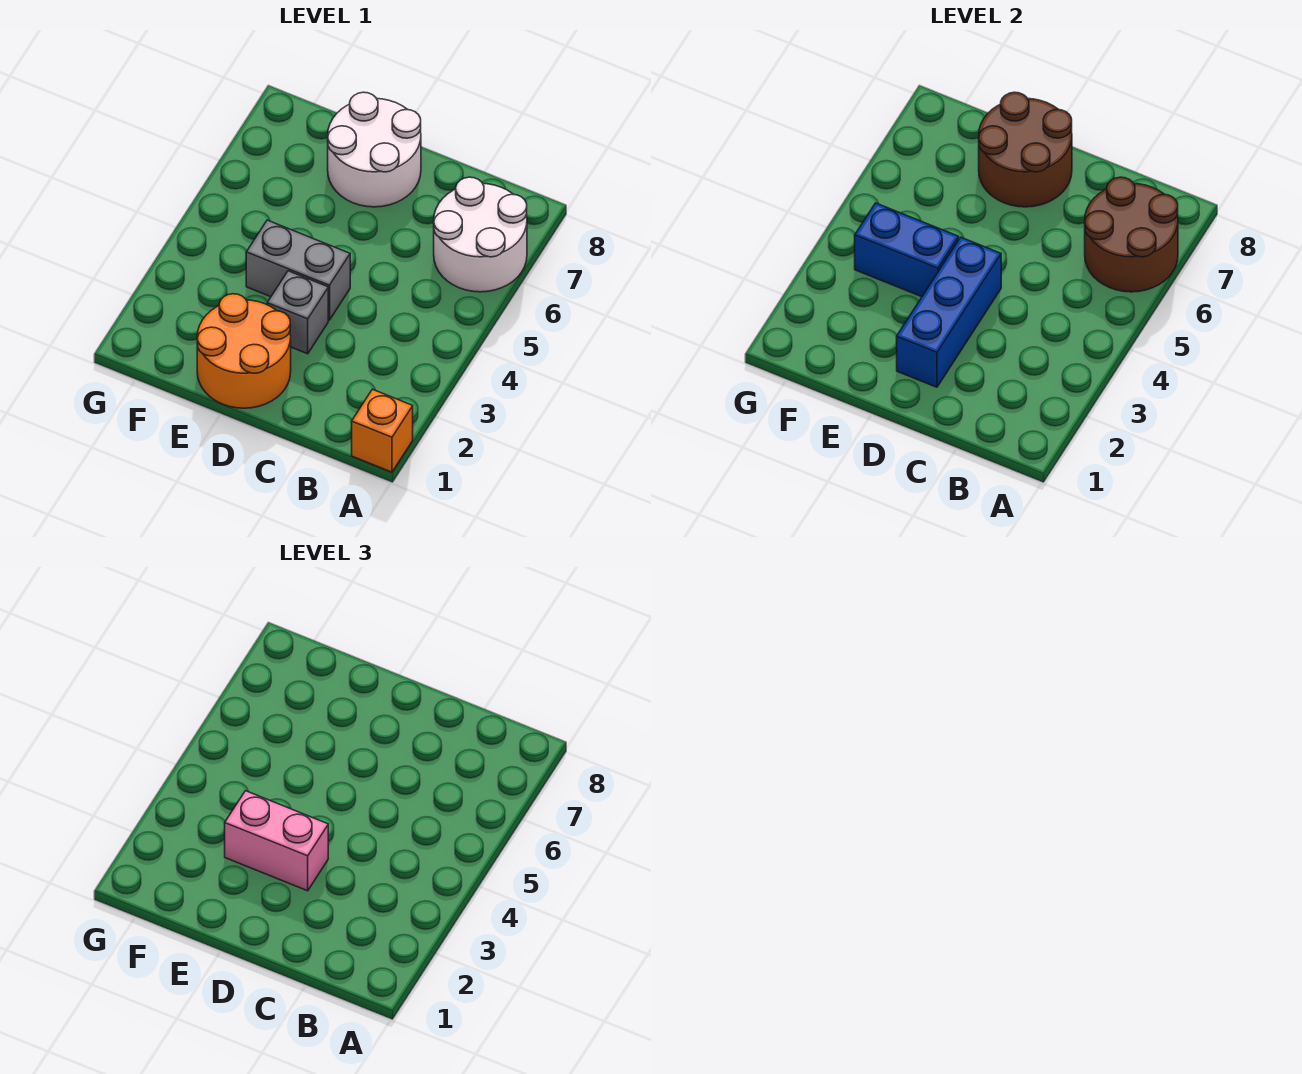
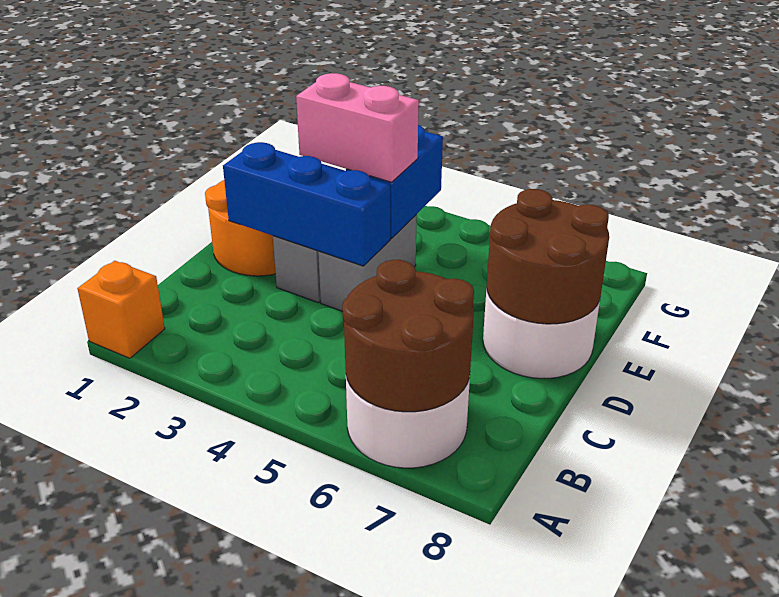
pink 1x2 brick [225,791,328,891] -> pink 1x2 brick turned to [296,73,419,182]

